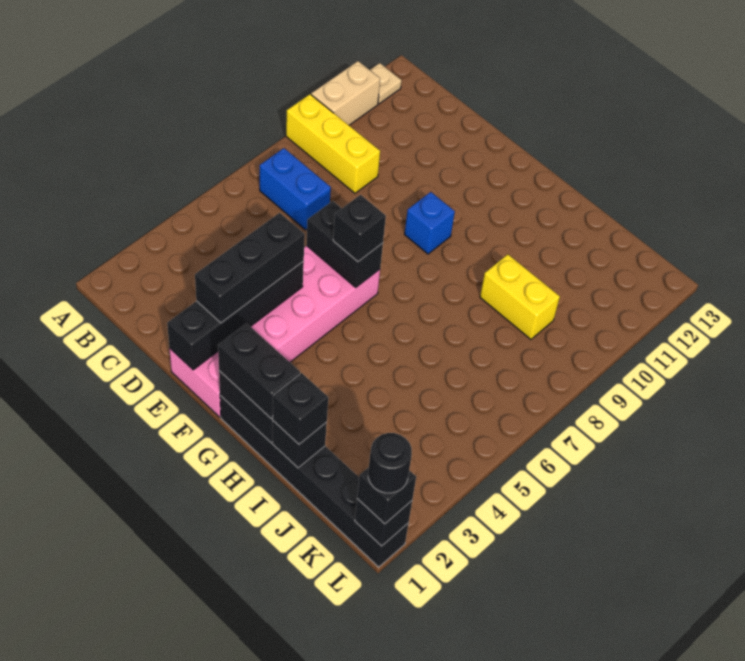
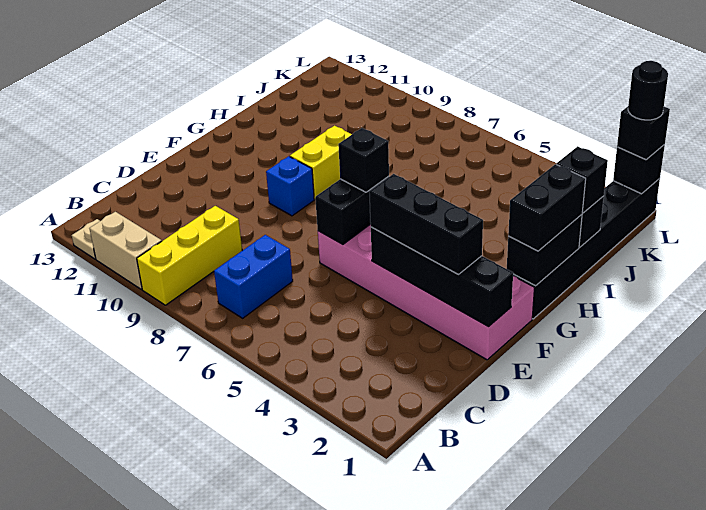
yellow 1x2 brick [480,254,560,339] -> yellow 1x2 brick moved to [290,126,352,199]

